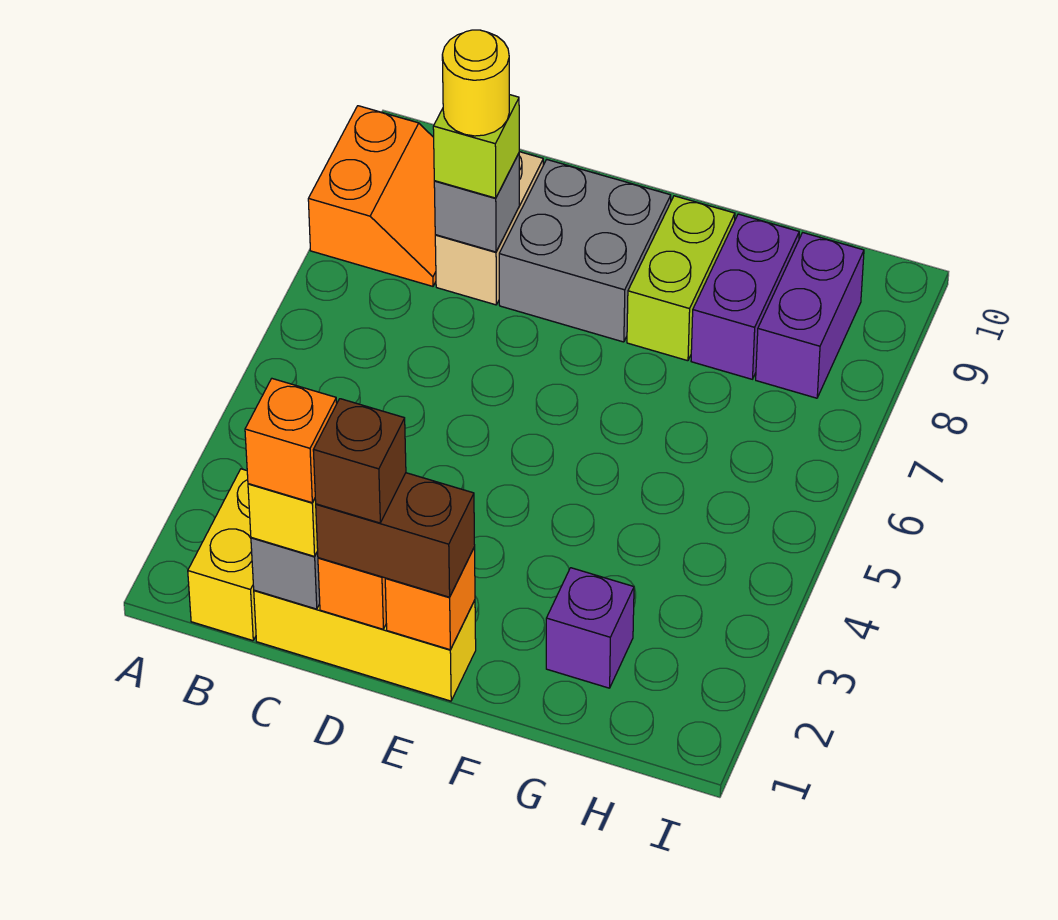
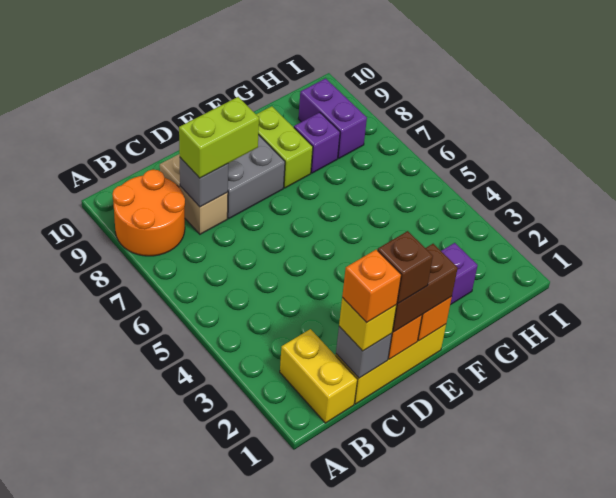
orange 2x2 slope [308,106,436,286] -> orange 2x2 round brick [113,170,185,256]
lime 1x1 brick [433,95,519,198] -> lime 1x2 brick [179,97,259,178]
yellow 1x1 round brick [442,30,509,136] -> none
purple 1x2 brick [691,214,799,379] -> purple 1x1 brick [294,112,340,173]

